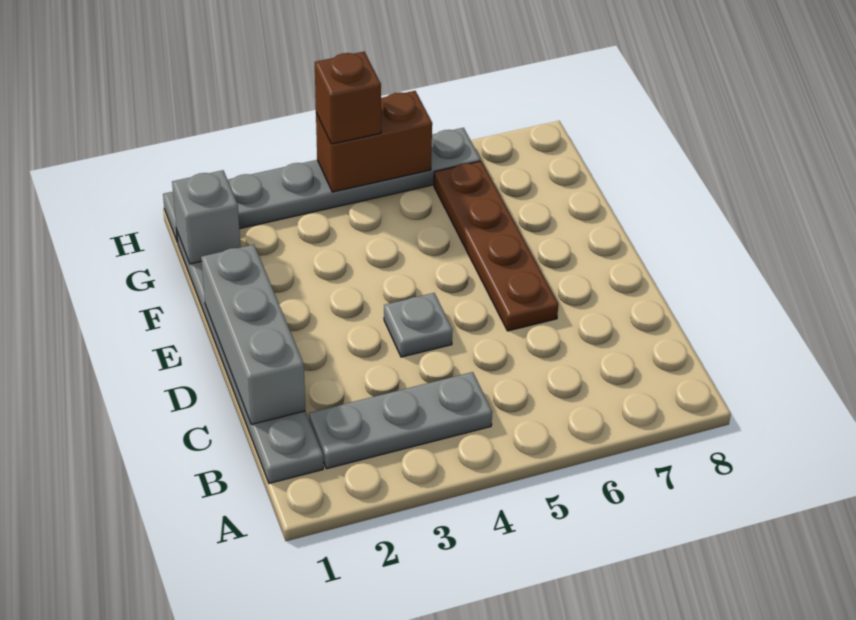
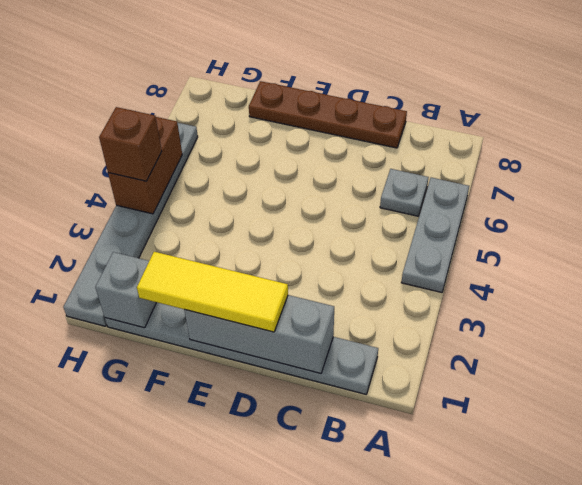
grey 1x3 plate [309,372,492,469] -> grey 1x3 plate moved to [401,178,469,292]
none -> yellow 1x3 tile [137,252,288,332]
grey 1x1 plate [384,293,453,357] -> grey 1x1 plate moved to [380,169,428,216]
brown 1x4 plate [434,161,558,331] -> brown 1x4 plate moved to [249,81,407,148]

